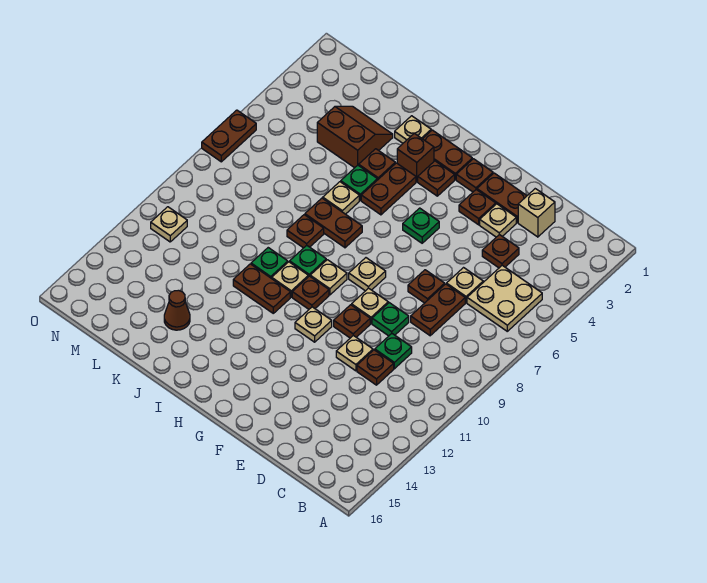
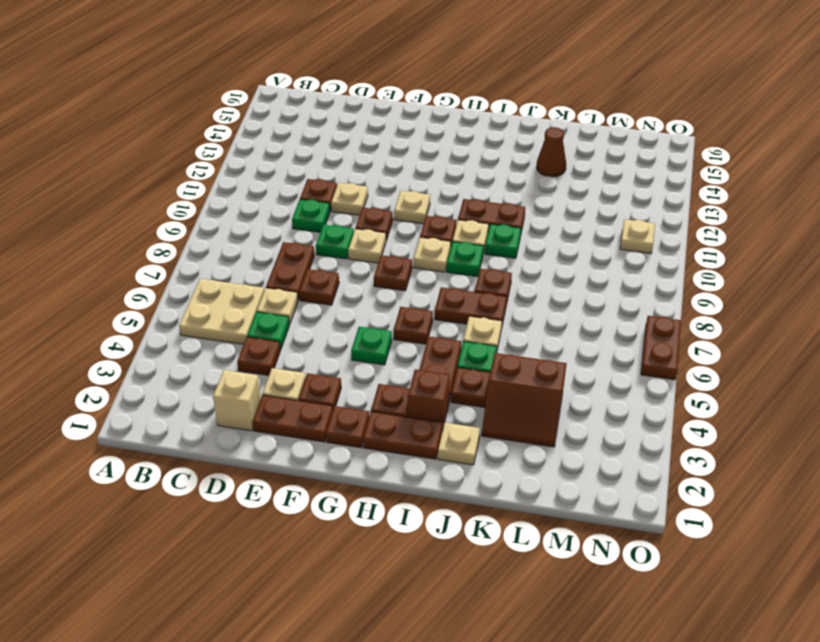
none -> green 1x1 plate [247,312,290,350]
tan 1x1 plate [349,258,386,291] -> brown 1x1 plate [374,255,412,291]
none -> brown 1x1 plate [394,307,433,344]

